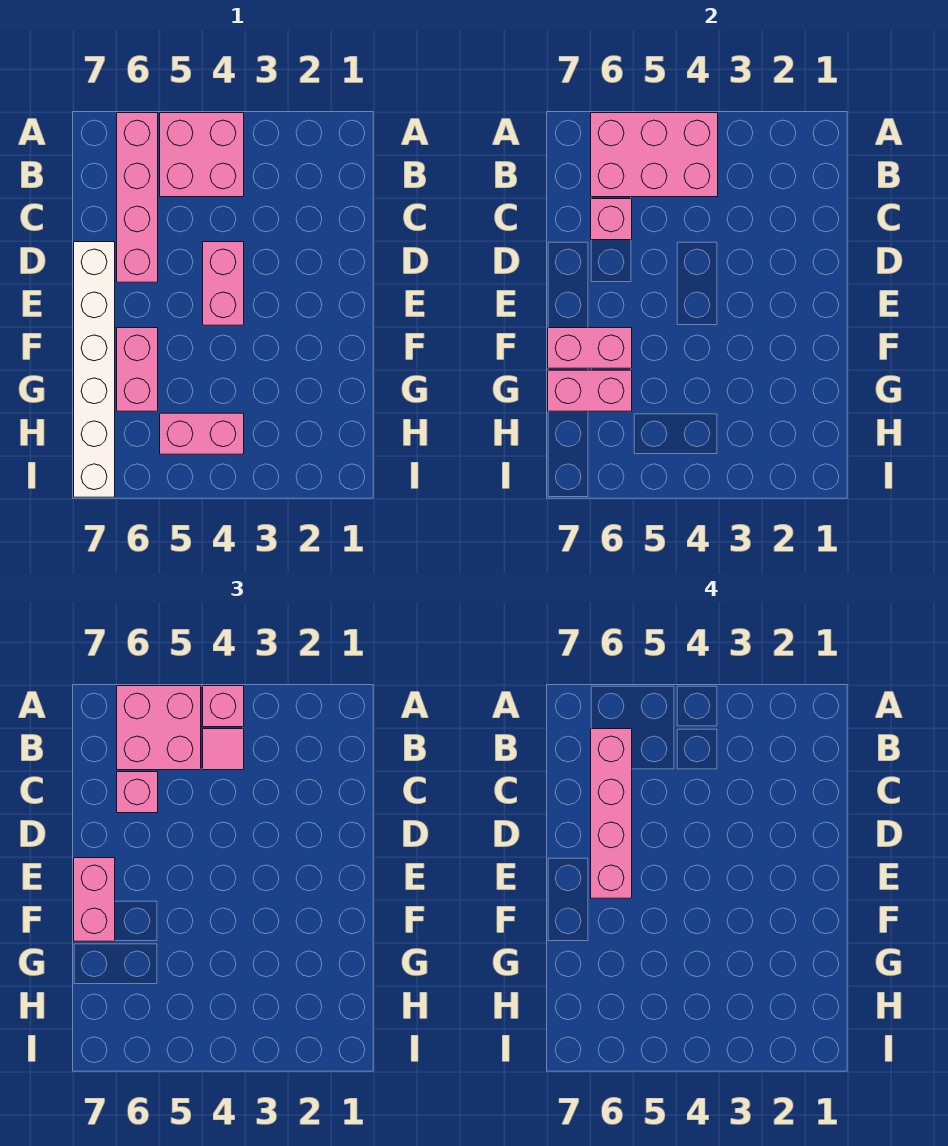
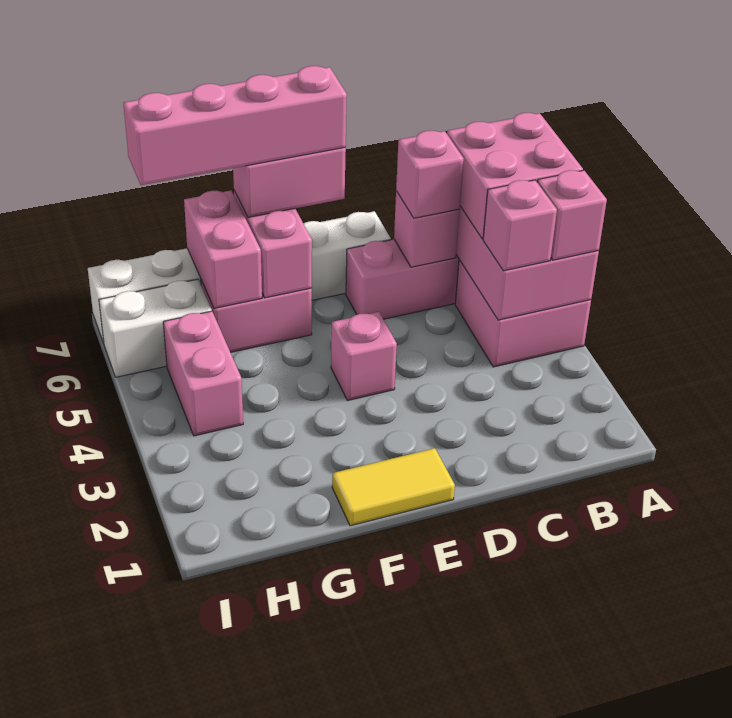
pink 1x1 tile [203,729,244,770] -> pink 1x1 brick [483,180,557,271]
pink 1x4 brick [591,729,632,898] -> pink 1x4 brick moved to [123,66,347,185]
pink 1x2 brick [203,242,244,325] -> pink 1x1 brick [331,312,397,400]
none -> yellow 1x2 tile [332,448,455,526]
none -> white 1x2 brick [99,279,212,377]

